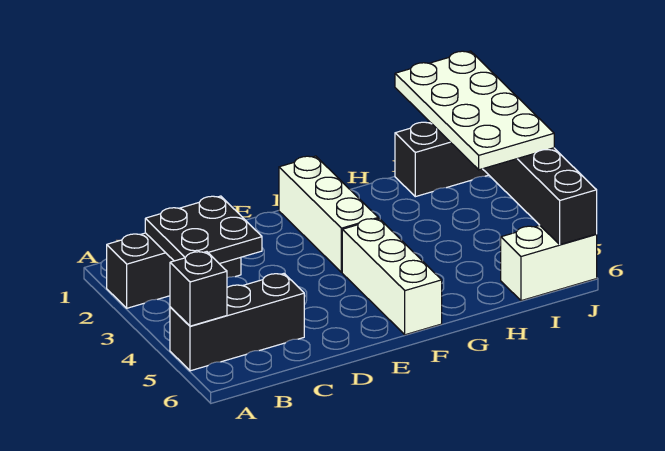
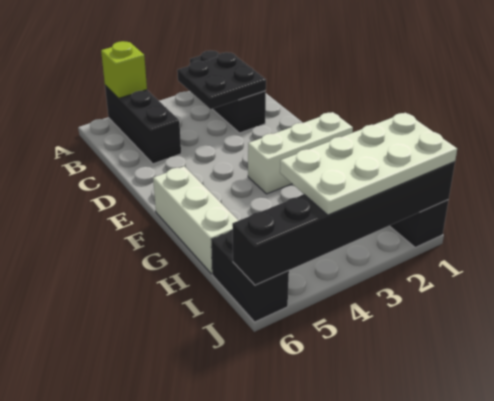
black 1x1 brick [170,252,227,326] -> lime 1x1 brick [101,41,147,98]
white 1x3 brick [342,219,442,335] -> white 1x3 brick turned to [153,166,239,274]
white 1x2 brick [501,225,597,301] -> black 1x2 brick [211,230,289,322]

